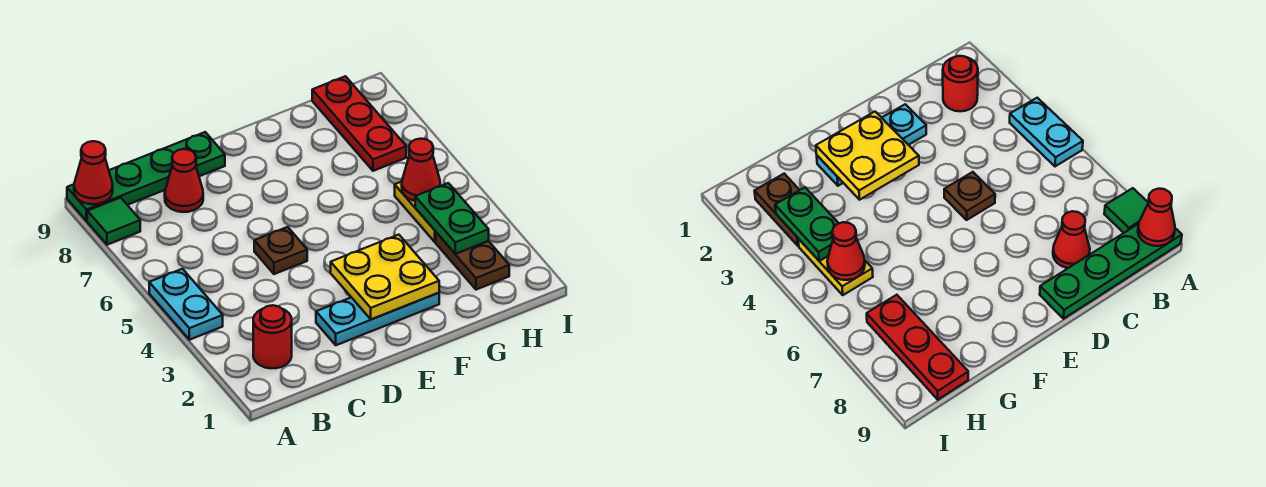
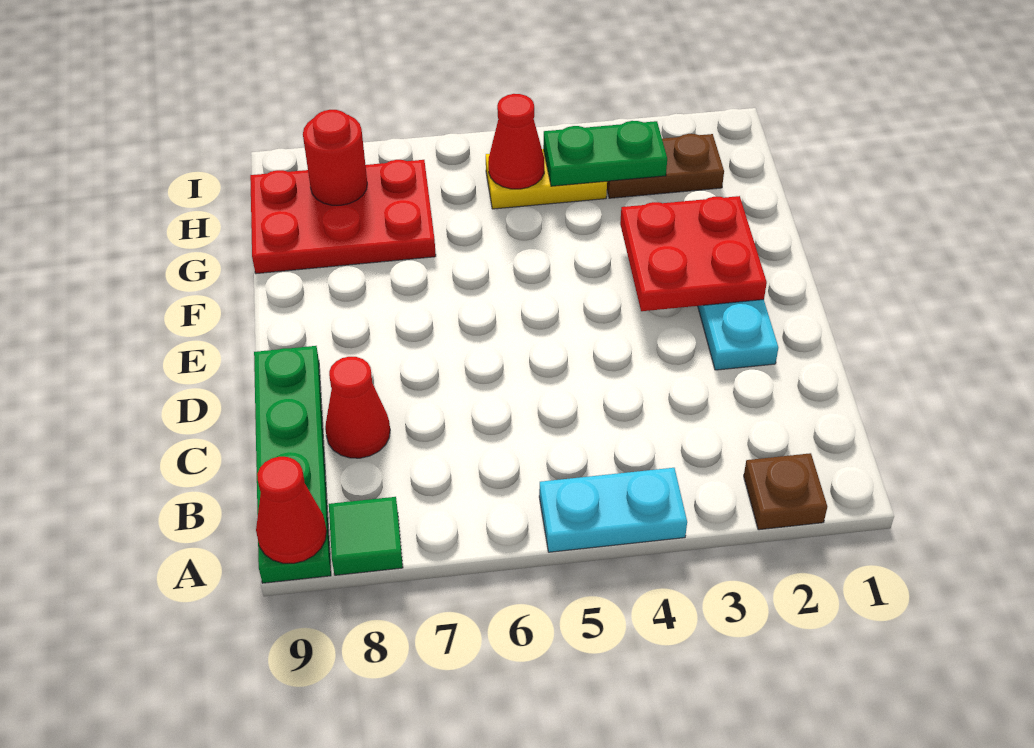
red 1x1 round brick [253,305,292,368] -> red 1x1 round brick moved to [303,110,367,205]
brown 1x1 plate [254,227,307,274] -> brown 1x1 plate moved to [744,453,827,530]
yellow 2x2 plate [331,235,439,319] -> red 2x2 plate [620,196,767,311]
red 1x3 plate [312,76,406,171] -> red 2x3 plate [250,160,436,274]

